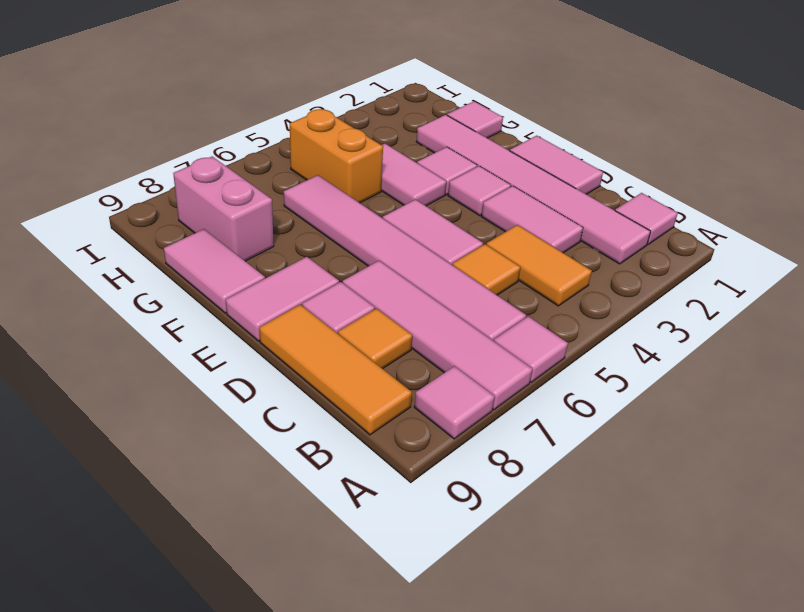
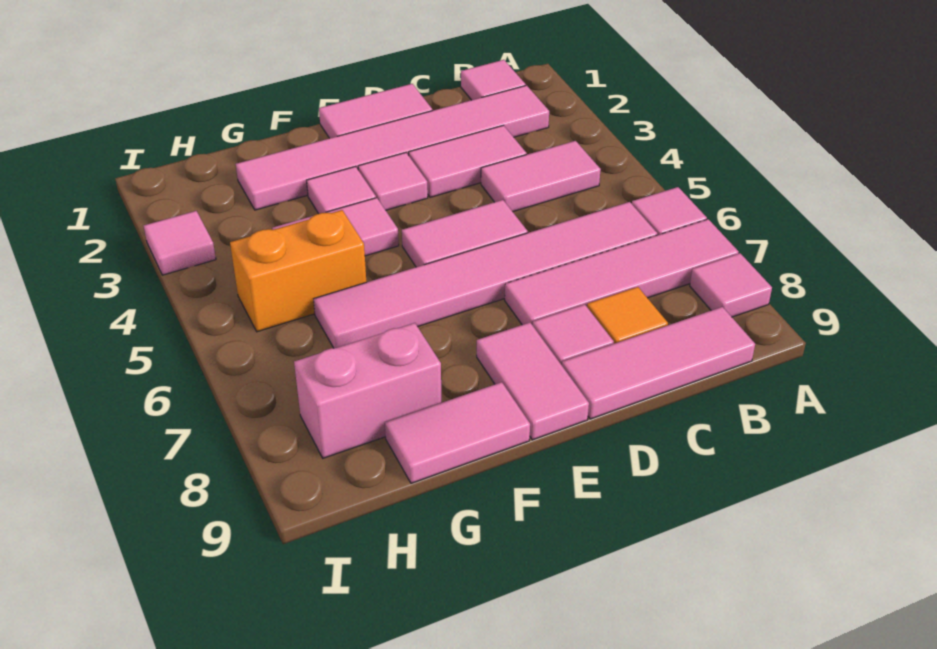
orange 1x2 tile [486,225,592,306] -> pink 1x2 tile [481,141,601,212]
orange 1x3 tile [259,305,412,435] -> pink 1x3 tile [562,307,755,419]
orange 1x1 tile [452,244,521,295] -> none
pink 1x1 tile [447,101,503,138] -> pink 1x1 tile moved to [144,211,216,275]

